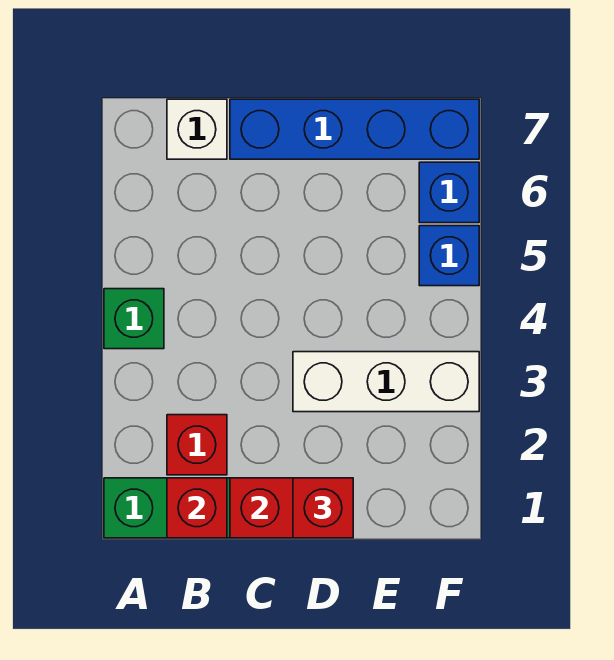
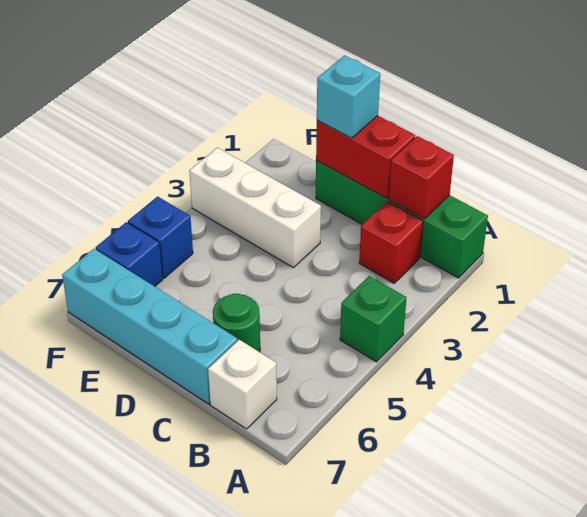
none -> green 1x1 round brick [213,294,260,352]
blue 1x4 brick [230,99,479,159] -> cyan 1x4 brick [62,249,237,404]
red 1x1 brick [293,478,353,538] -> cyan 1x1 brick [317,55,380,138]

